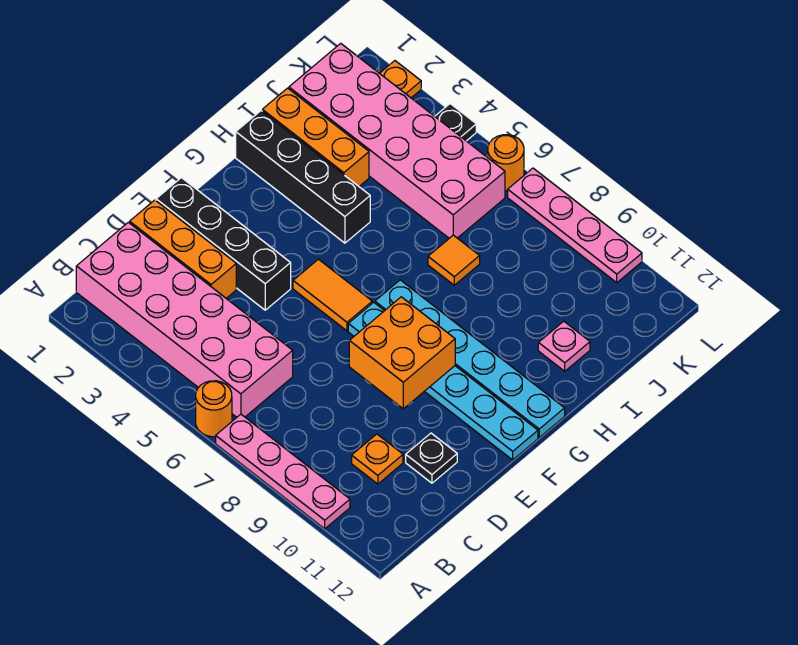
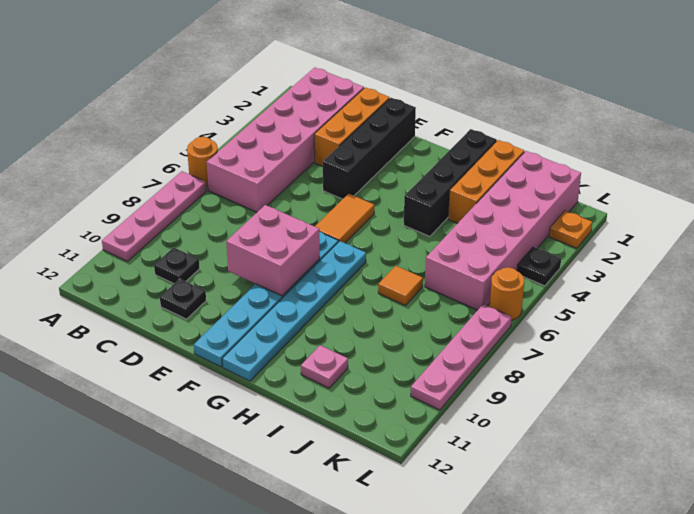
orange 1x1 plate [352,434,403,484] -> black 1x1 plate [154,247,200,284]
orange 2x2 brick [349,297,455,409] -> pink 2x2 brick [226,205,320,296]

